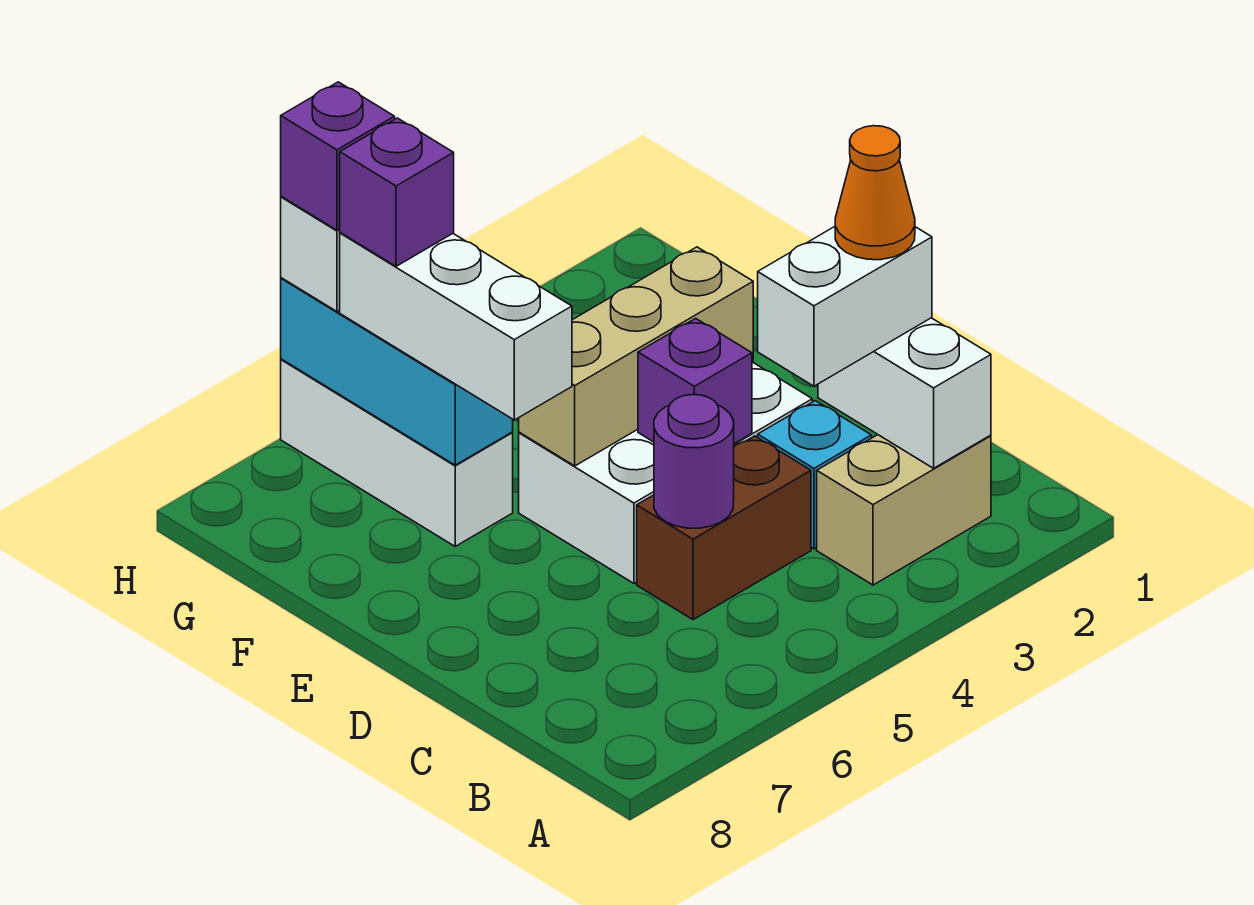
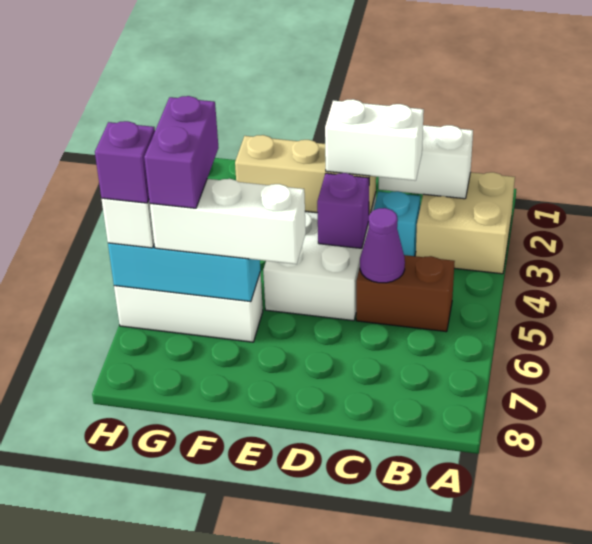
tan 1x2 brick [817,435,991,585] -> tan 2x2 brick [416,172,515,274]
white 1x2 brick [758,227,932,386] -> white 1x2 brick turned to [325,99,424,181]
orange 1x1 cone [835,126,915,260] -> none
brown 1x2 brick [637,436,811,620] -> brown 1x2 brick turned to [356,255,455,332]
purple 1x1 round brick [654,395,734,528] -> purple 1x1 cone [360,208,405,283]
tan 1x3 brick [519,247,753,466] -> tan 1x3 brick turned to [235,135,376,215]
purple 1x1 brick [340,118,454,266] -> purple 1x2 brick [144,96,218,208]

